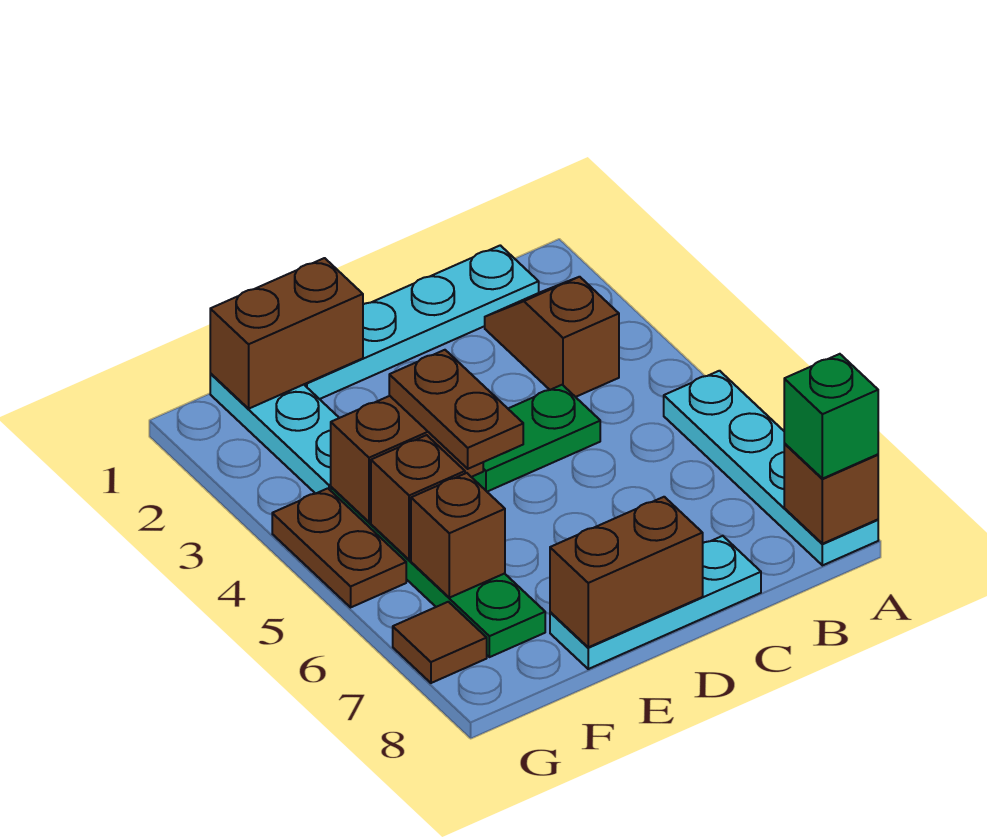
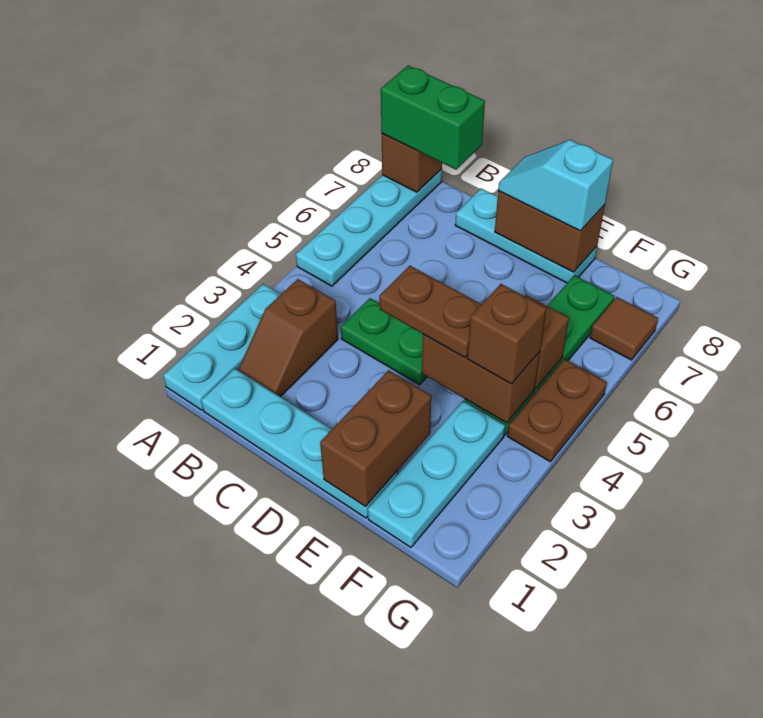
none -> cyan 1x3 plate [163,284,281,410]
green 1x1 brick [784,354,878,479] -> green 1x2 brick [381,65,485,170]
none -> cyan 1x2 slope [498,140,613,231]
brown 1x2 brick [210,258,363,409] -> brown 1x2 brick turned to [320,370,431,507]
brown 1x2 plate [389,350,523,469] -> brown 1x2 plate turned to [379,266,481,357]
brown 1x1 brick [411,473,505,598] -> brown 1x1 brick moved to [467,284,546,384]

